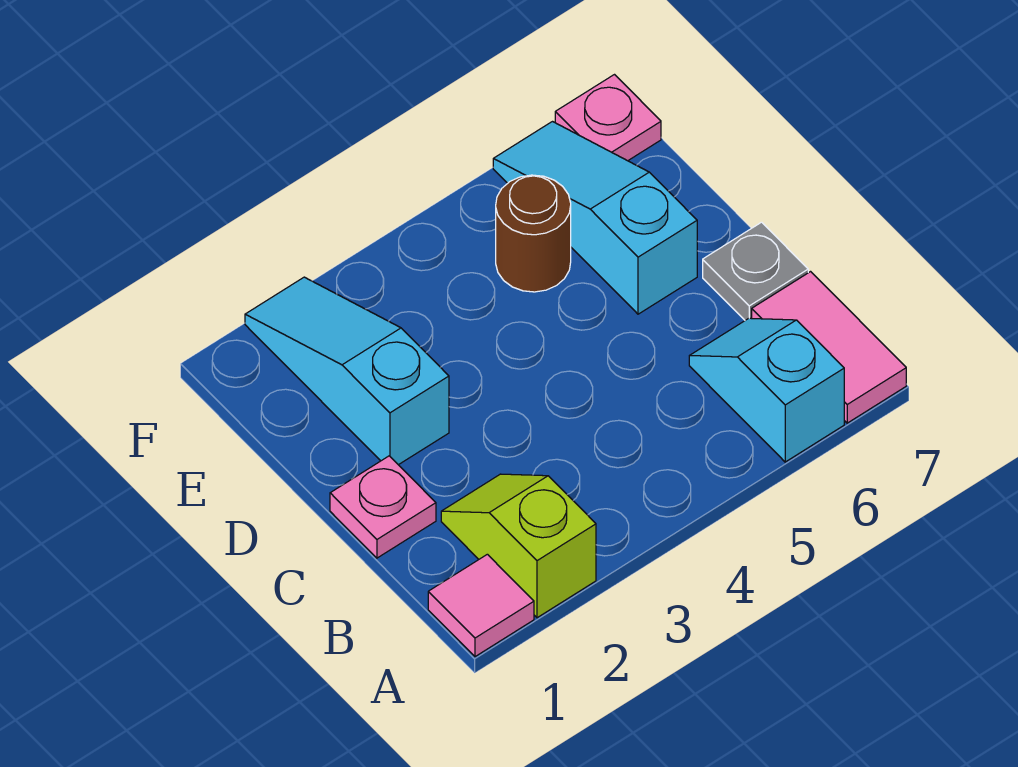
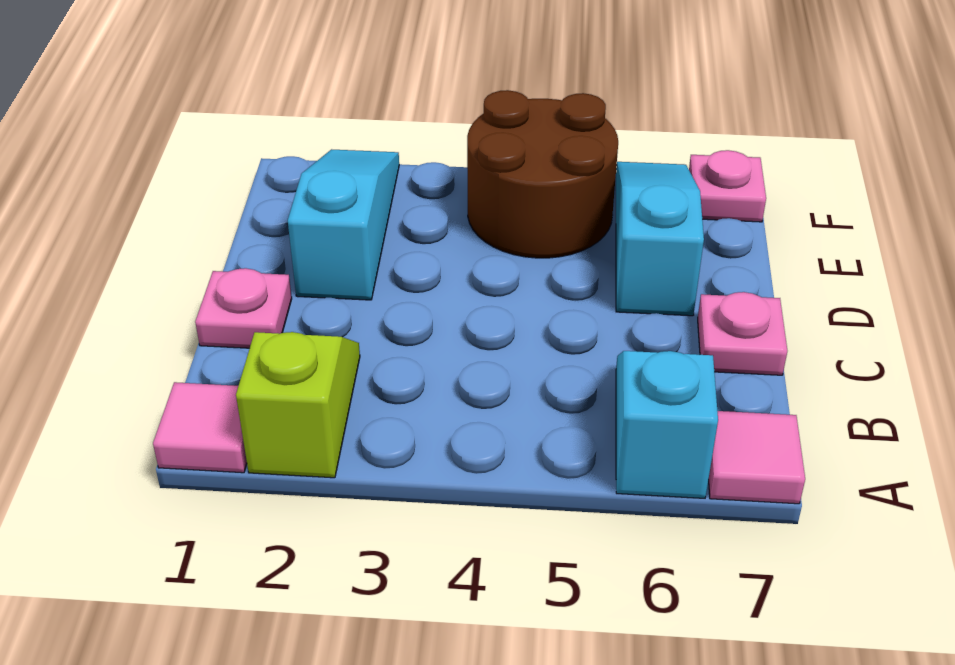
pink 1x2 tile [752,272,906,423] -> pink 1x1 tile [708,411,805,504]
grey 1x1 plate [703,222,808,320] -> pink 1x1 plate [698,292,787,375]
brown 1x1 round brick [496,175,571,292] -> brown 2x2 round brick [467,90,618,258]

